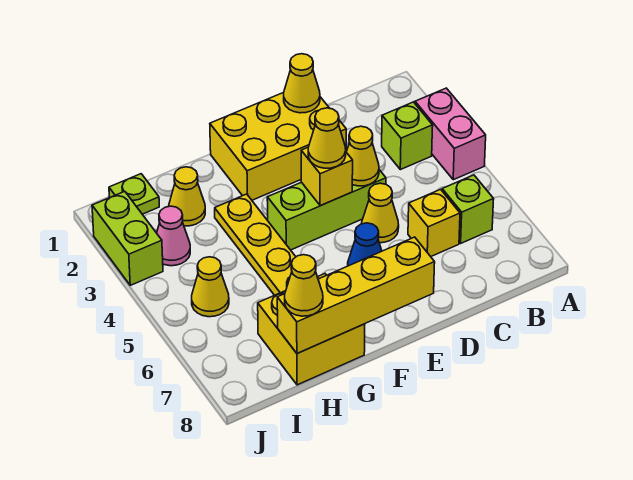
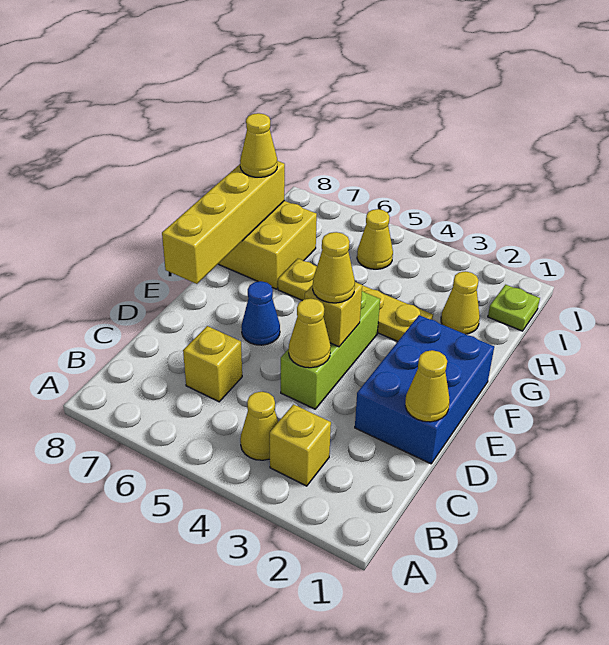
pink 1x2 brick [415,88,486,180] -> none
lime 1x1 brick [382,102,433,170] -> yellow 1x1 brick [270,404,331,486]
lime 1x1 brick [442,175,494,243] -> none
yellow 2x3 brick [210,92,346,200] -> blue 2x3 brick [355,315,494,464]
yellow 1x1 cone [362,183,399,243] -> yellow 1x1 cone moved to [240,392,278,460]
pink 1x1 cone [157,206,190,266] -> none
lime 1x2 brick [92,191,163,285] -> none

